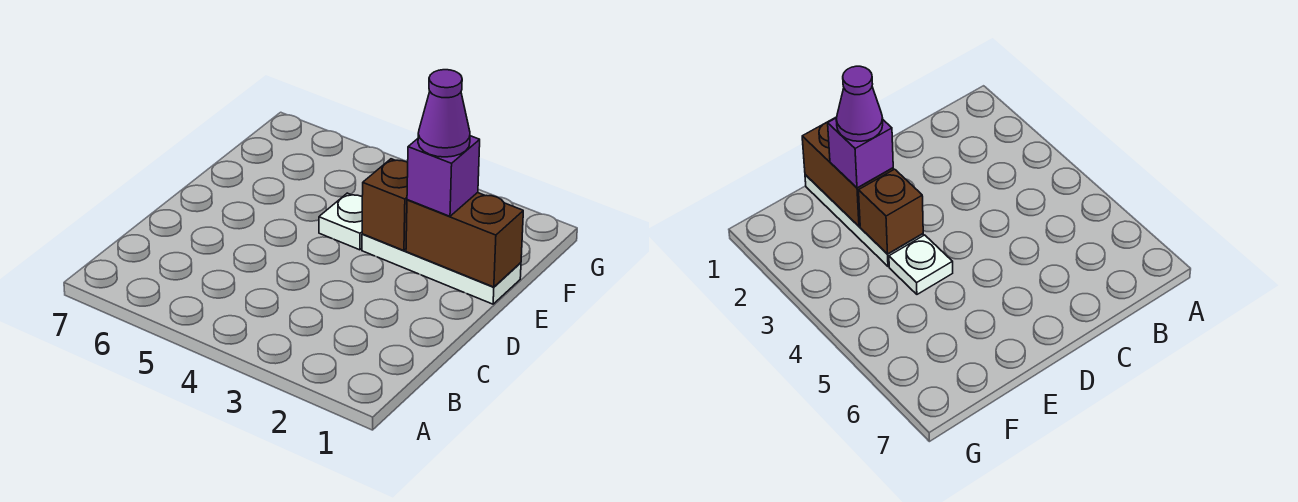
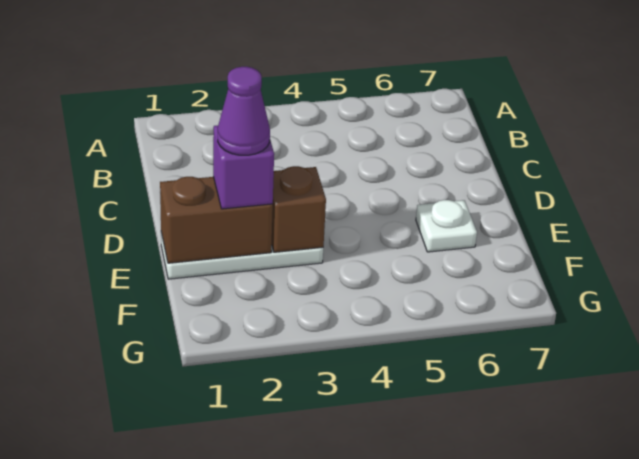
white 1x1 plate [319,193,362,250] -> white 1x1 plate moved to [416,200,477,252]

